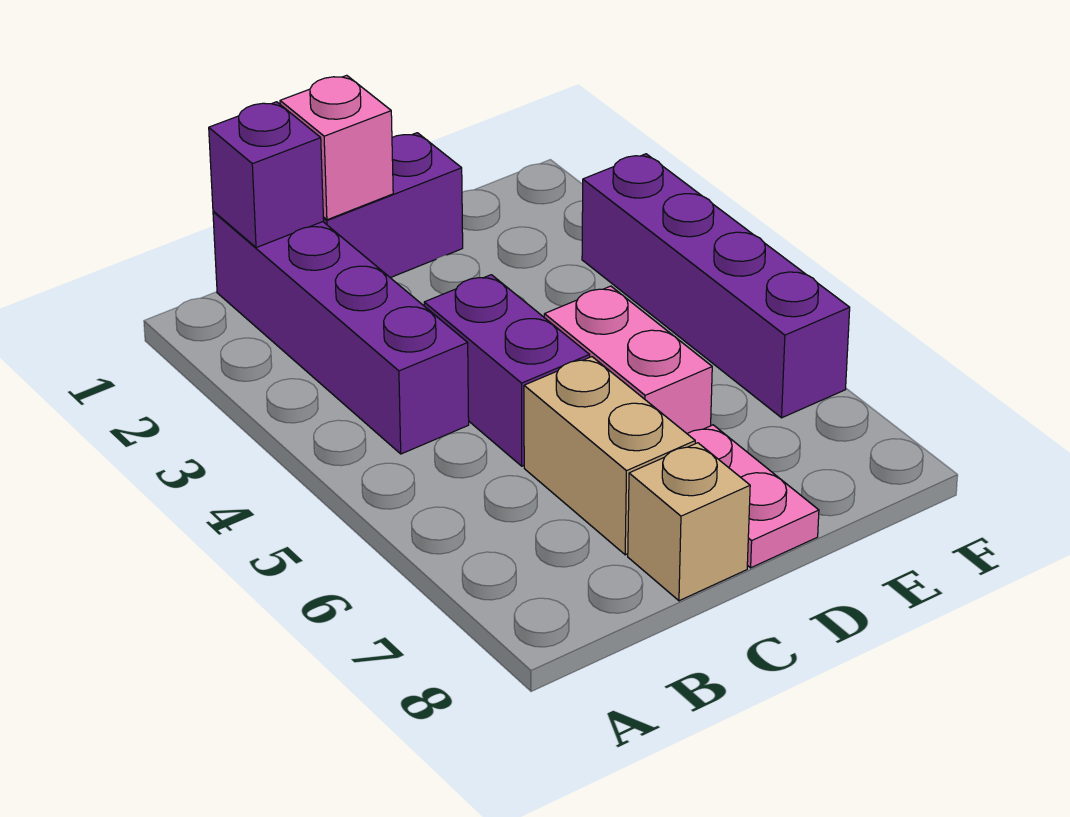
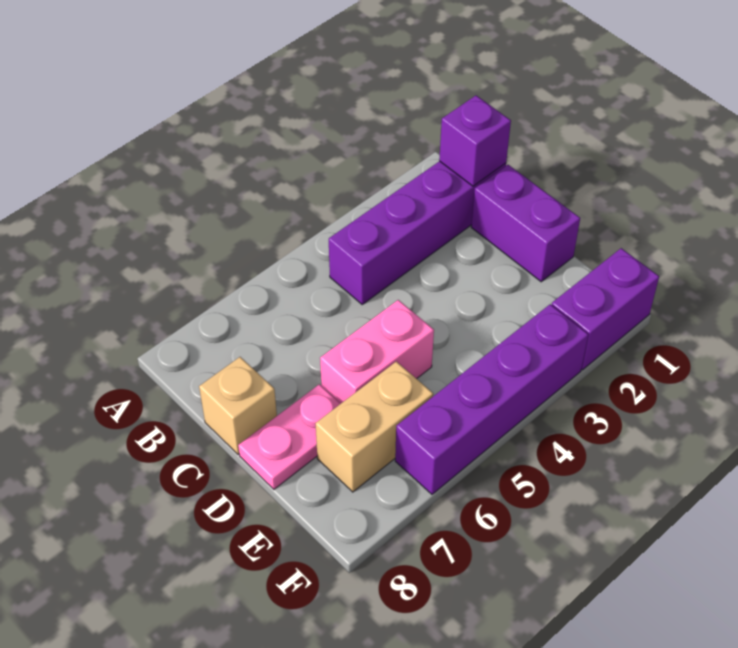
pink 1x1 brick [280,75,393,220] -> none
purple 1x2 brick [424,275,590,466] -> purple 1x2 brick moved to [552,248,659,370]
tan 1x2 brick [524,357,695,555] -> tan 1x2 brick moved to [316,361,433,492]

